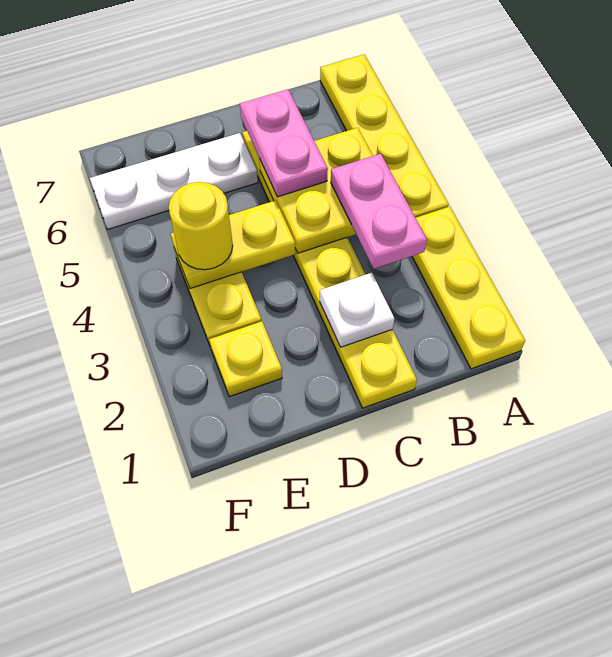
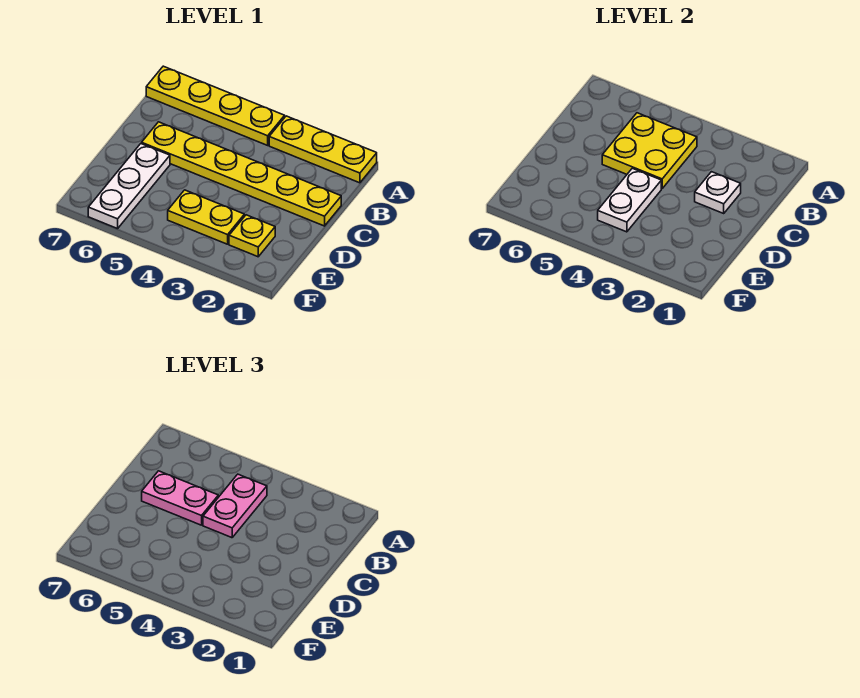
pink 1x2 plate [331,154,427,269] -> pink 1x2 plate turned to [203,474,267,538]
yellow 1x2 plate [171,200,295,289] -> white 1x2 plate [598,168,661,232]
yellow 1x1 round brick [169,182,233,270] -> none

